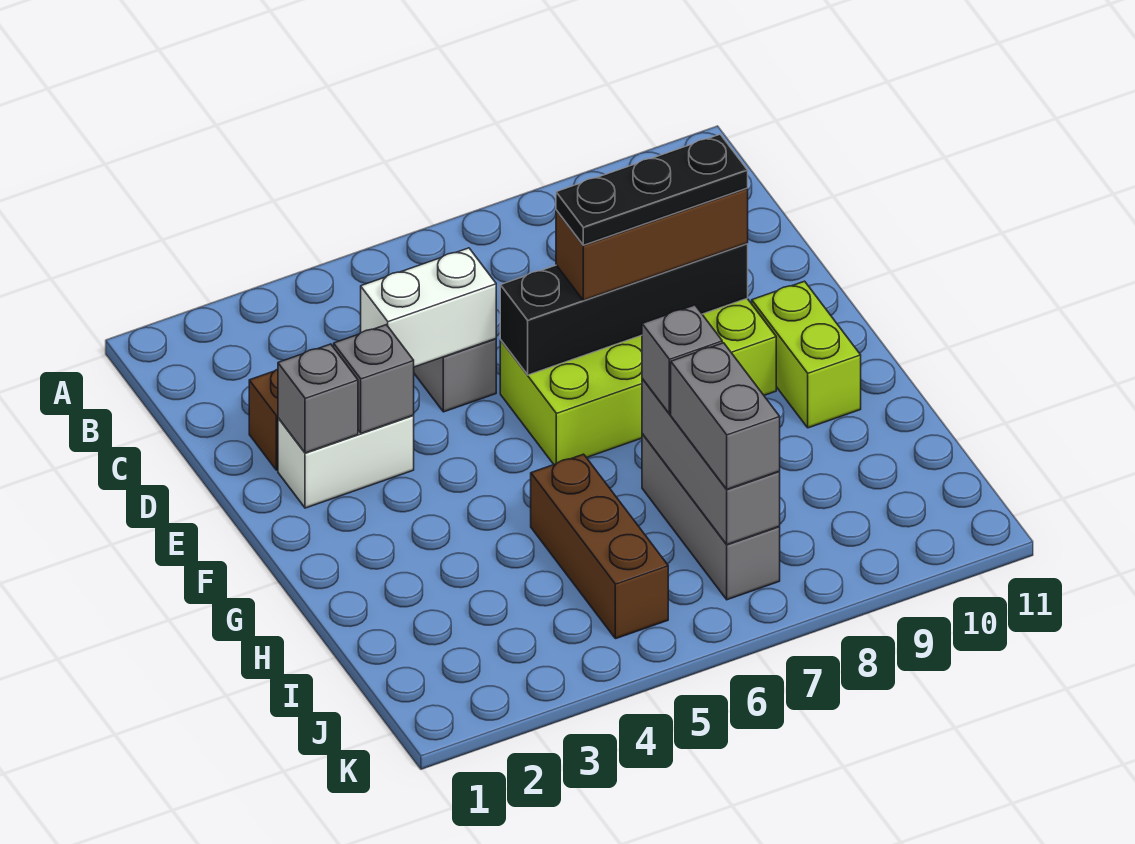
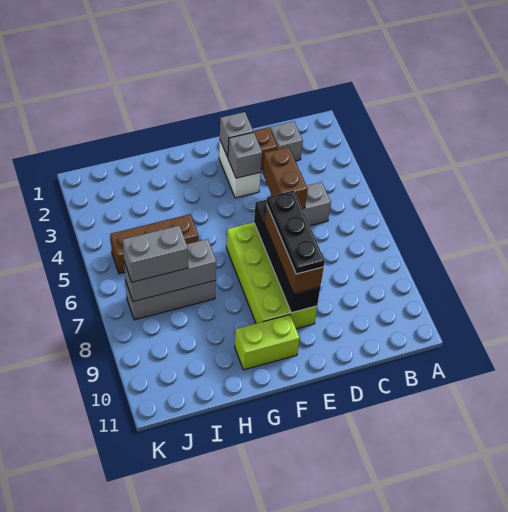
white 1x2 brick [361,248,496,367] -> brown 1x2 brick [262,147,308,209]
grey 1x1 brick [642,305,722,414] -> grey 1x1 brick moved to [270,121,303,161]

